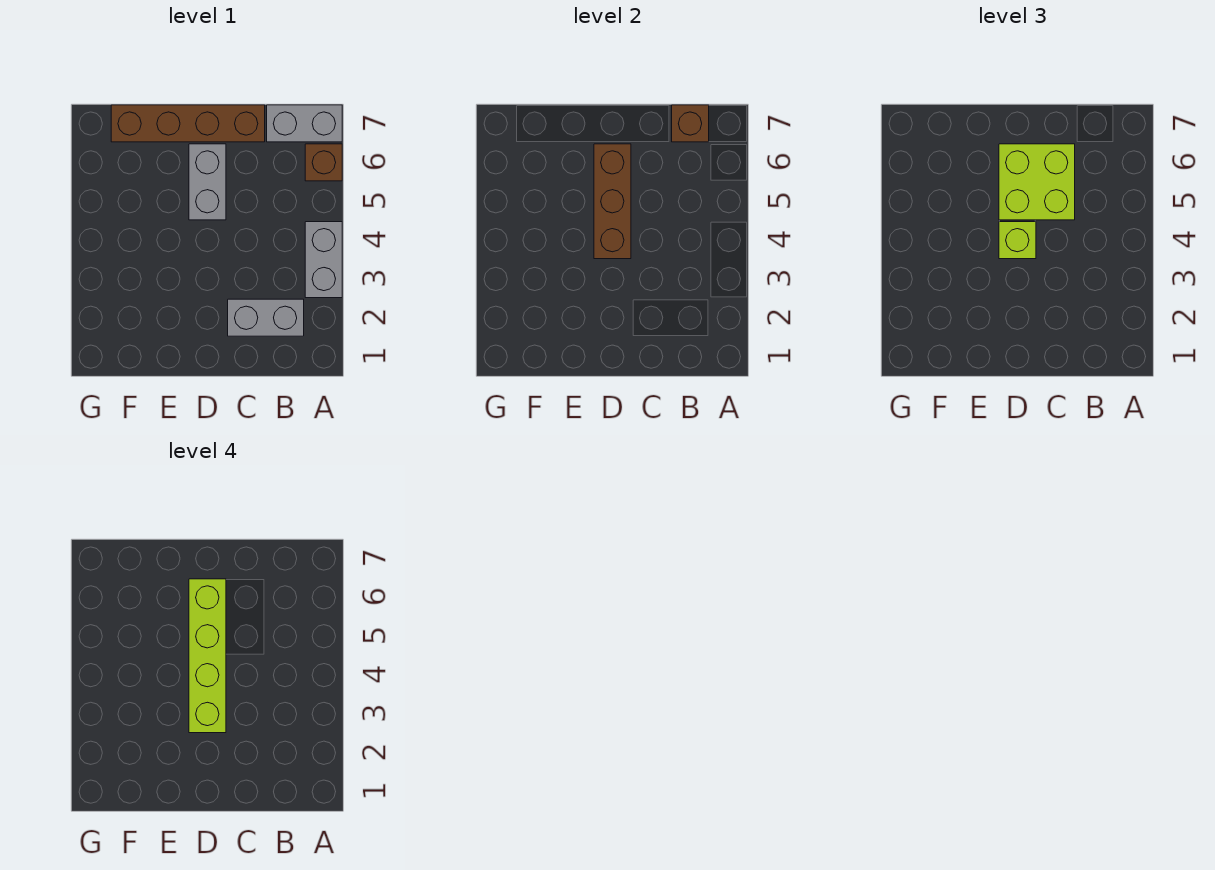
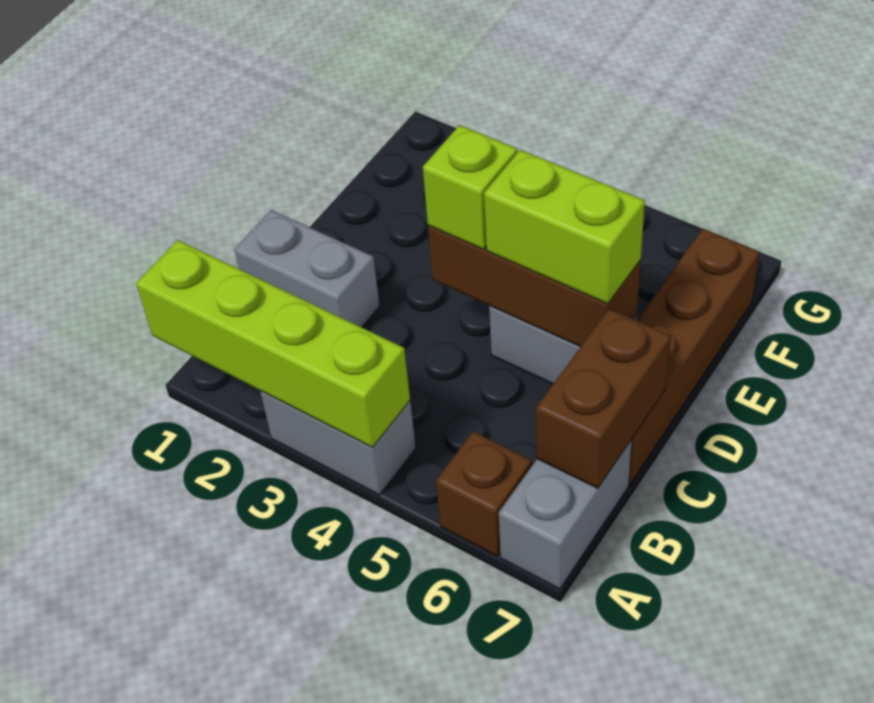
grey 1x2 brick [228,299,304,336] -> grey 1x2 brick turned to [235,210,380,327]
brown 1x1 brick [672,105,709,142] -> brown 1x2 brick [536,309,671,488]
lime 2x2 brick [999,144,1075,220] -> lime 1x2 brick [484,150,645,304]
lime 1x4 brick [189,579,226,733] -> lime 1x4 brick moved to [136,240,410,447]

